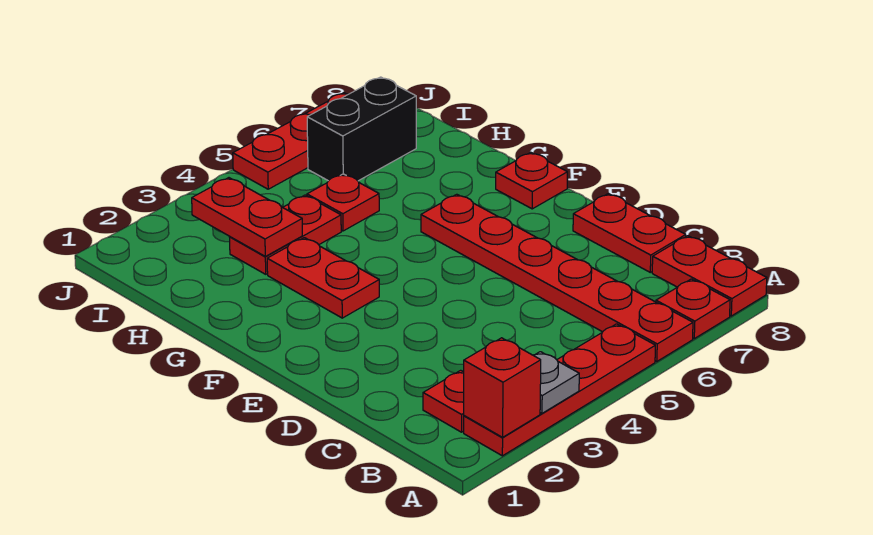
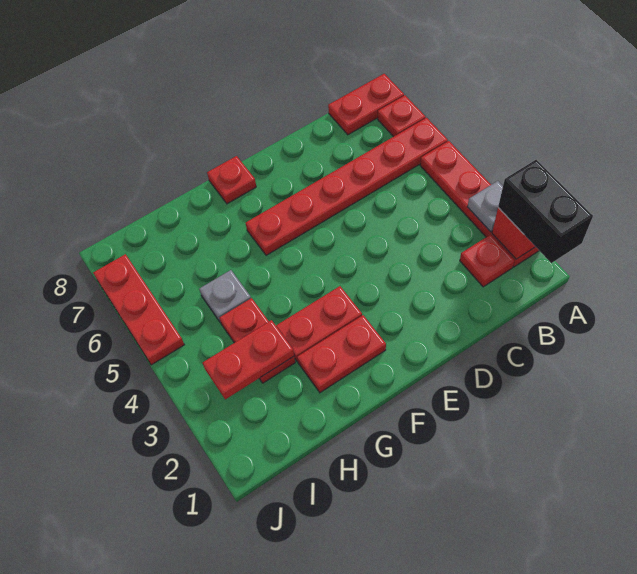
red 1x2 plate [573,194,686,272] -> red 1x2 plate moved to [297,315,386,393]
red 1x1 plate [307,174,379,231] -> grey 1x1 plate [199,270,251,323]
black 1x2 brick [307,77,416,181] -> black 1x2 brick moved to [498,160,593,263]

